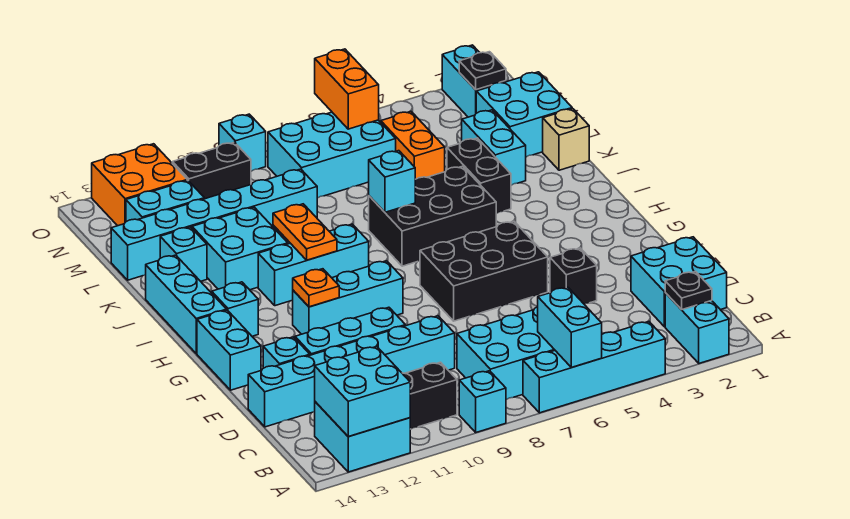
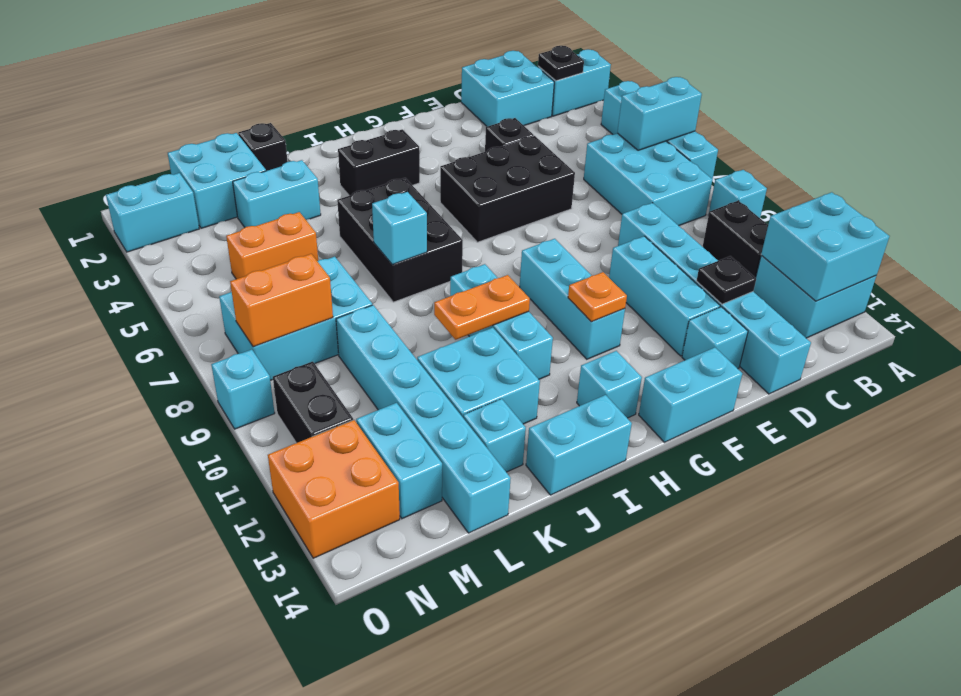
black 2x3 brick [420,221,548,321] -> black 2x3 brick turned to [440,136,575,242]
cyan 1x3 brick [146,255,227,354] -> cyan 1x2 brick [526,395,632,495]
black 1x2 brick [447,138,511,213] -> black 1x2 brick moved to [338,129,420,196]
tan 1x1 brick [543,109,589,170] -> black 1x1 brick [238,123,288,171]
cyan 2x3 brick [268,112,396,198] -> cyan 2x3 brick turned to [219,257,372,380]
black 1x1 plate [459,52,506,90] -> black 1x1 plate moved to [697,256,756,304]
orange 1x2 brick [315,49,379,129] -> orange 1x2 brick moved to [230,254,333,347]

